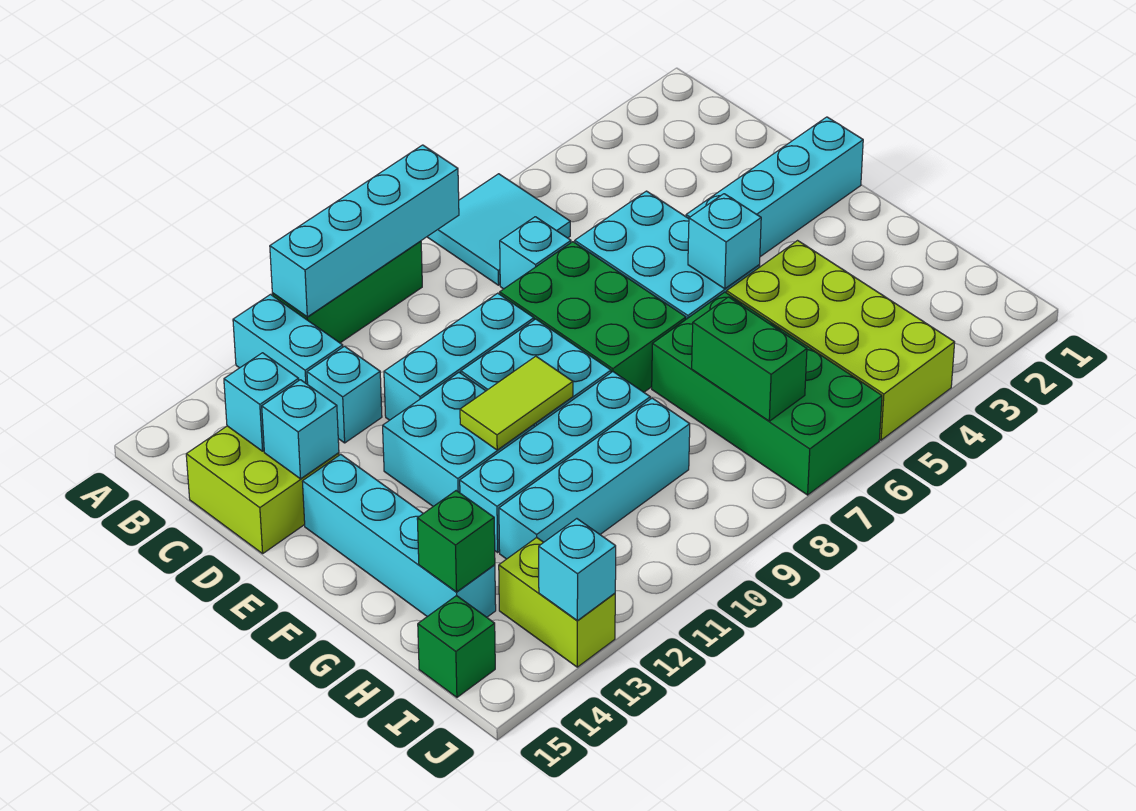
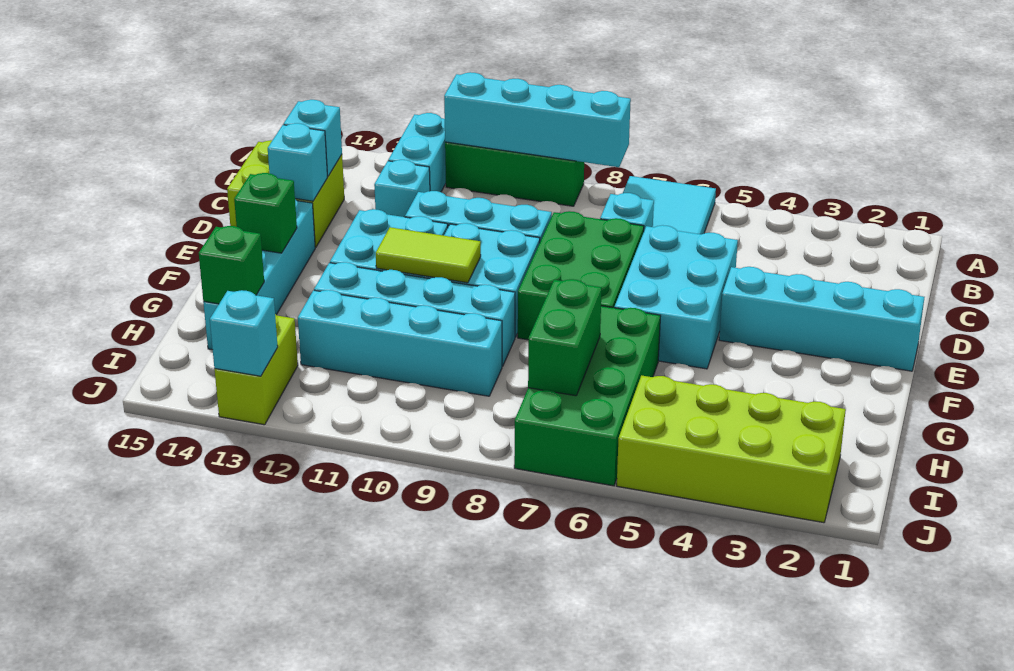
cyan 1x1 brick [688,194,761,289] -> none
lime 2x4 brick [727,241,955,440] -> lime 2x4 brick turned to [617,375,846,523]
green 1x1 brick [418,596,495,697] -> green 1x1 brick moved to [234,173,297,253]

